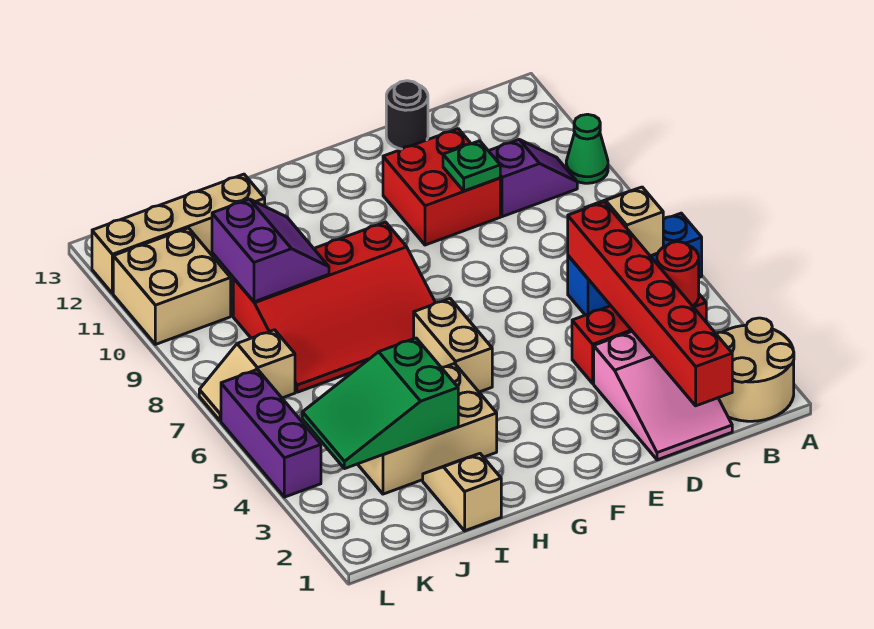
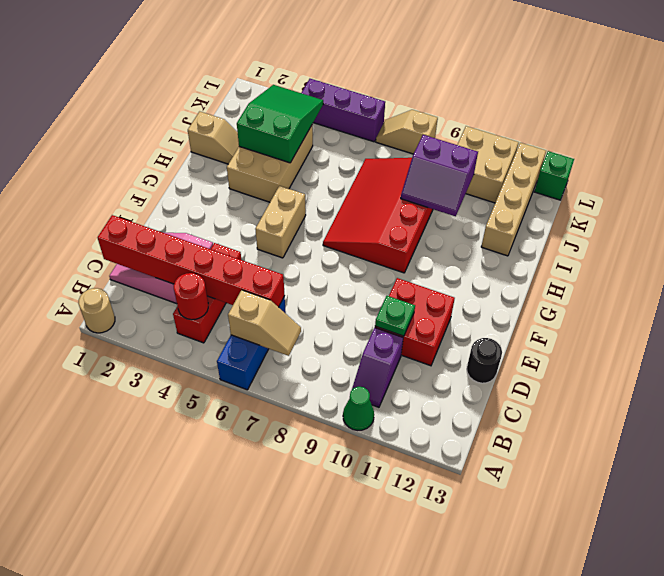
tan 2x2 round brick [716,318,794,421] -> tan 1x1 round brick [78,288,115,333]
tan 1x2 brick [414,299,492,392] -> tan 1x2 brick turned to [255,186,306,258]
tan 1x2 slope [199,330,295,421] -> tan 1x2 slope turned to [376,110,438,154]
none -> green 1x1 brick [534,151,574,200]

